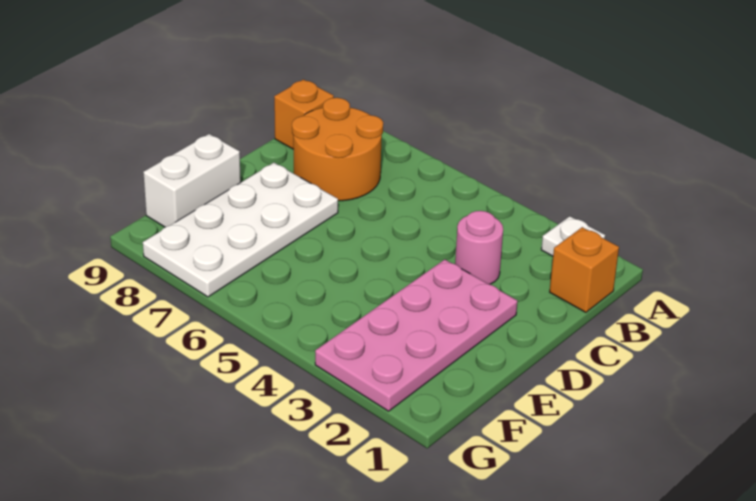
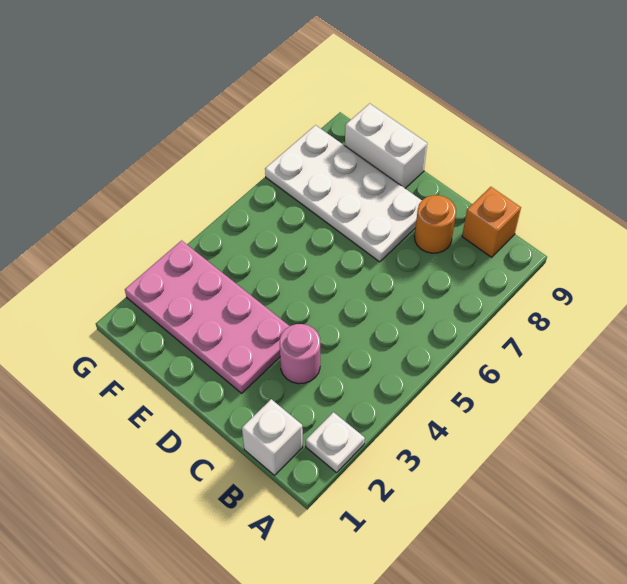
orange 1x1 brick [550,227,619,312] -> white 1x1 brick [242,399,303,475]
orange 2x2 round brick [292,98,383,201] -> orange 1x1 round brick [414,195,456,253]

